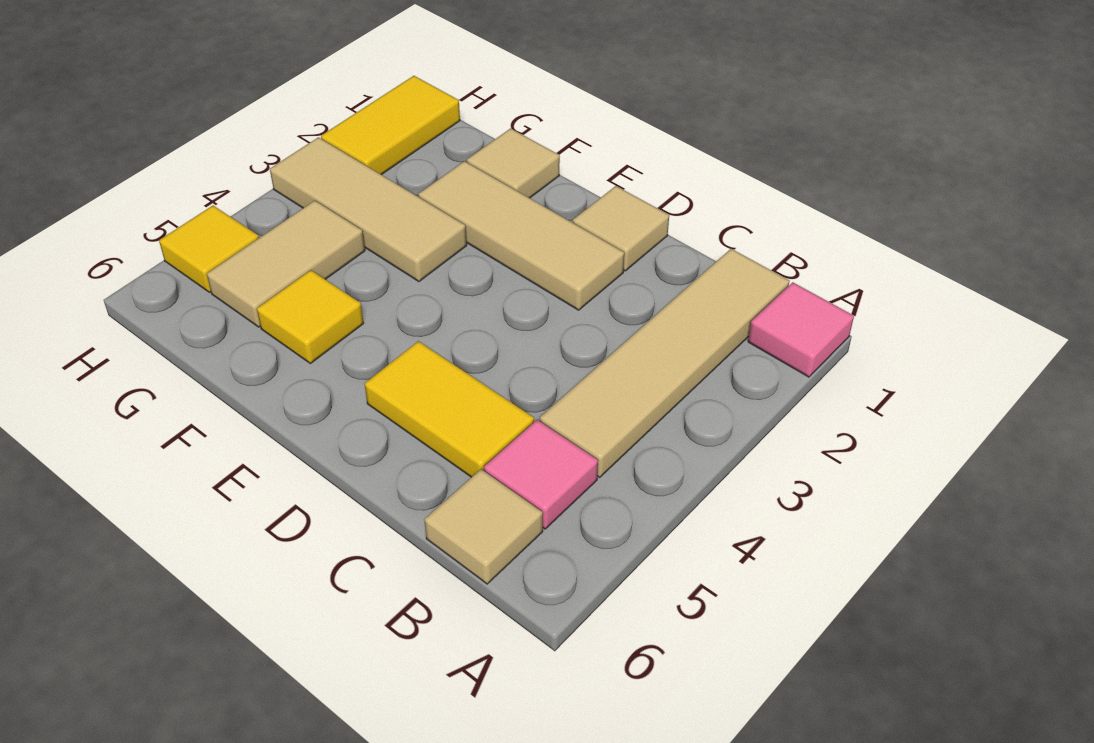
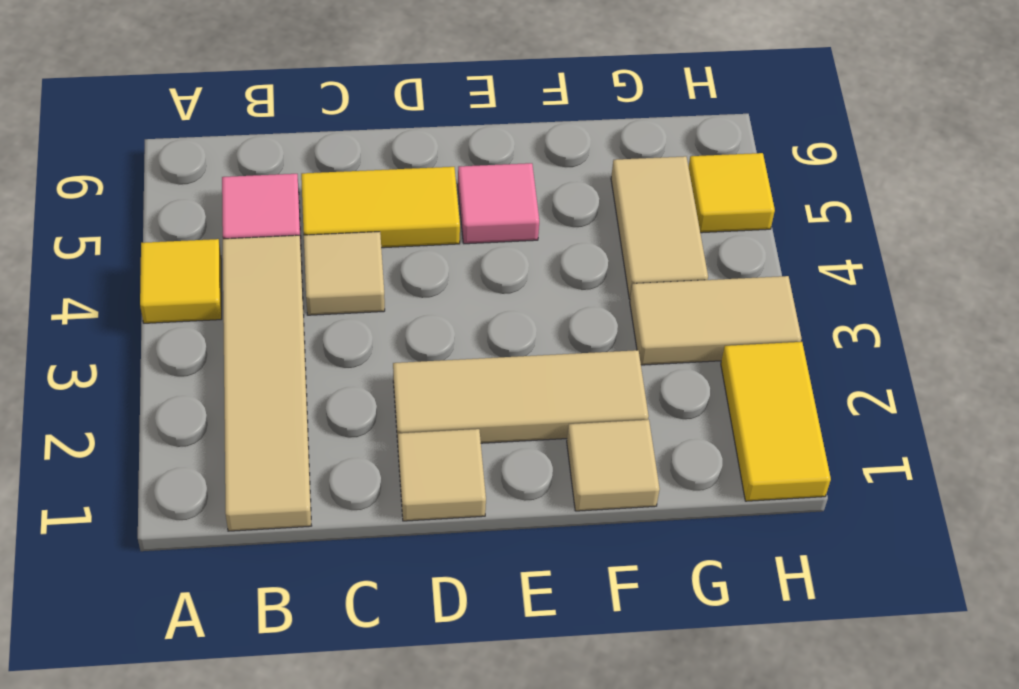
pink 1x1 tile [748,282,854,377] -> pink 1x1 tile moved to [458,163,539,244]
tan 1x1 tile [424,469,543,584] -> tan 1x1 tile moved to [304,232,385,315]
tan 1x3 tile [270,137,467,282] -> tan 1x2 tile [630,276,802,365]
yellow 1x1 tile [257,270,364,364] -> yellow 1x1 tile moved to [140,239,222,323]

